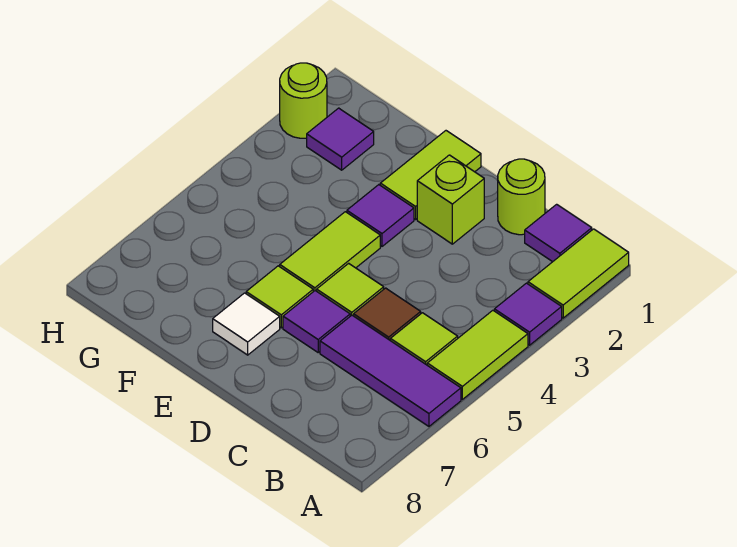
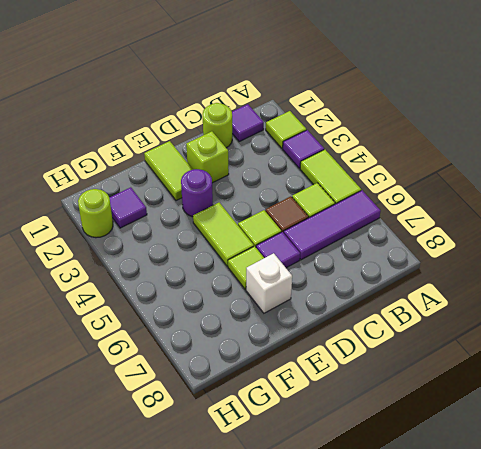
lime 1x2 tile [528,229,629,318] -> lime 1x1 tile [266,111,306,148]
purple 1x1 tile [347,185,414,246] -> purple 1x1 round brick [181,169,213,217]
white 1x1 tile [213,293,280,355] -> white 1x1 brick [246,253,292,313]

